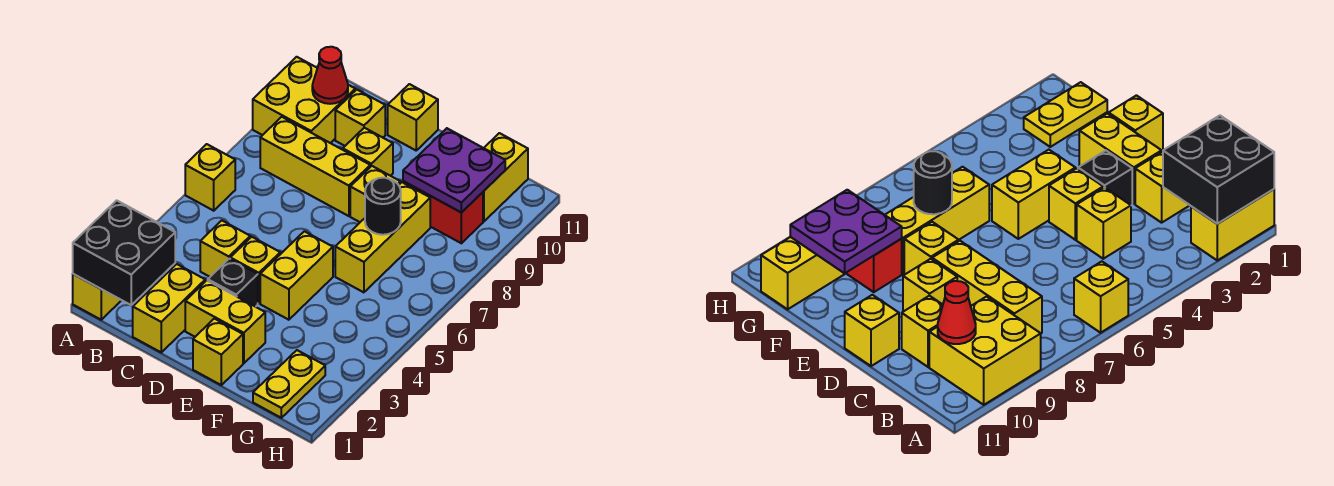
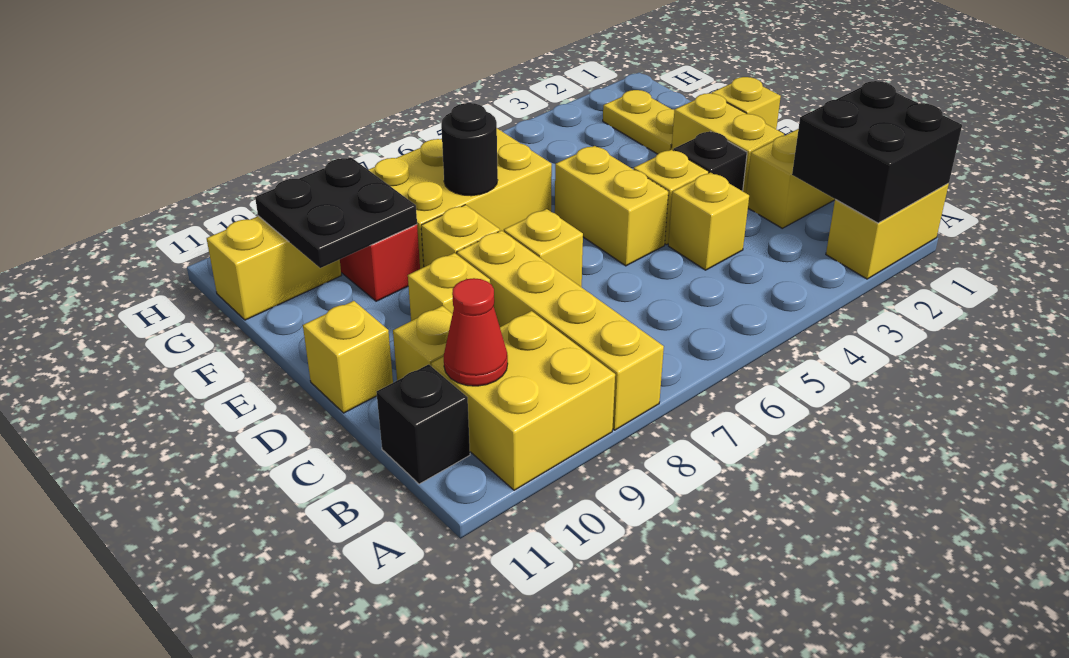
yellow 1x1 brick [185,144,235,211] -> yellow 1x1 brick moved to [504,209,583,287]
yellow 1x3 brick [260,117,370,216] -> yellow 1x4 brick [457,231,664,430]
none -> black 1x1 brick [376,364,470,484]
yellow 1x2 brick [260,231,333,320] -> yellow 1x2 brick turned to [555,146,668,266]
yellow 1x3 brick [335,182,430,292] -> yellow 2x3 brick [369,129,552,269]
purple 2x2 plate [403,128,505,213] -> black 2x2 plate [255,157,417,268]
yellow 1x2 plate [253,350,325,418] -> yellow 1x2 plate turned to [603,90,674,154]

